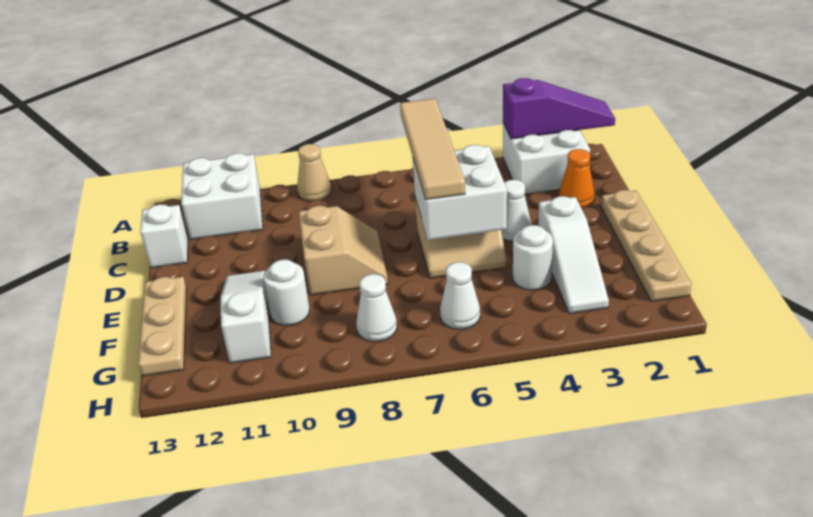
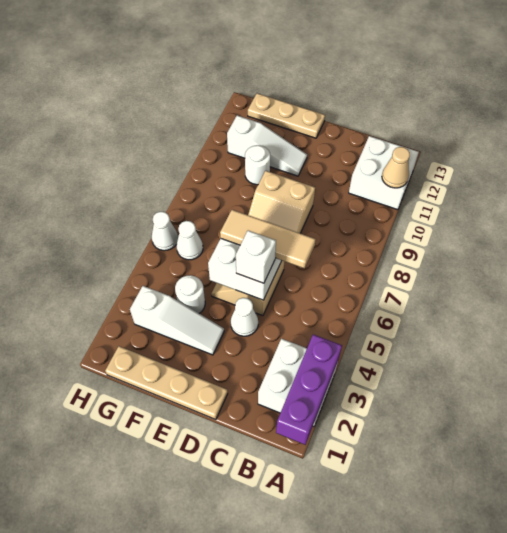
purple 1x3 slope [503,78,615,139] -> purple 1x3 brick [276,335,342,445]
tan 1x1 cone [297,144,332,202] -> tan 1x1 cone moved to [382,147,410,188]
tan 1x4 tile [400,98,465,200] -> tan 1x3 tile [220,210,316,268]
orange 1x1 cone [559,149,595,208] -> none
white 1x1 brick [140,204,188,268] -> white 1x1 brick moved to [236,231,276,283]
white 1x3 slope [538,196,609,314] -> white 1x3 slope turned to [130,286,224,355]
white 1x1 cone [356,274,397,342] -> white 1x1 cone moved to [152,212,178,251]

